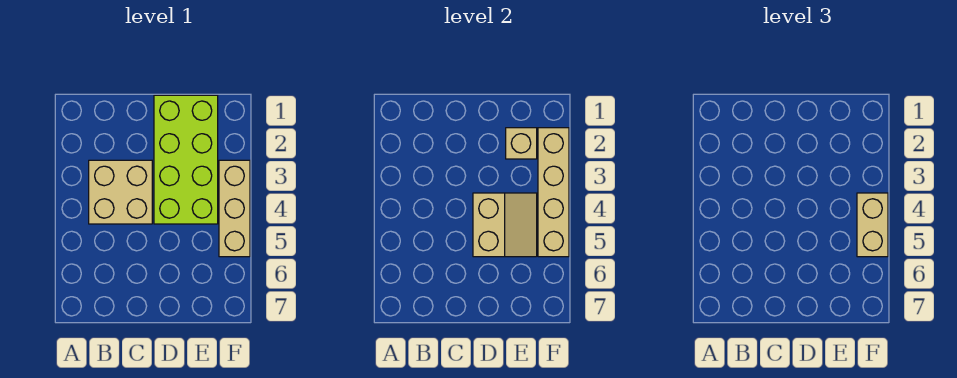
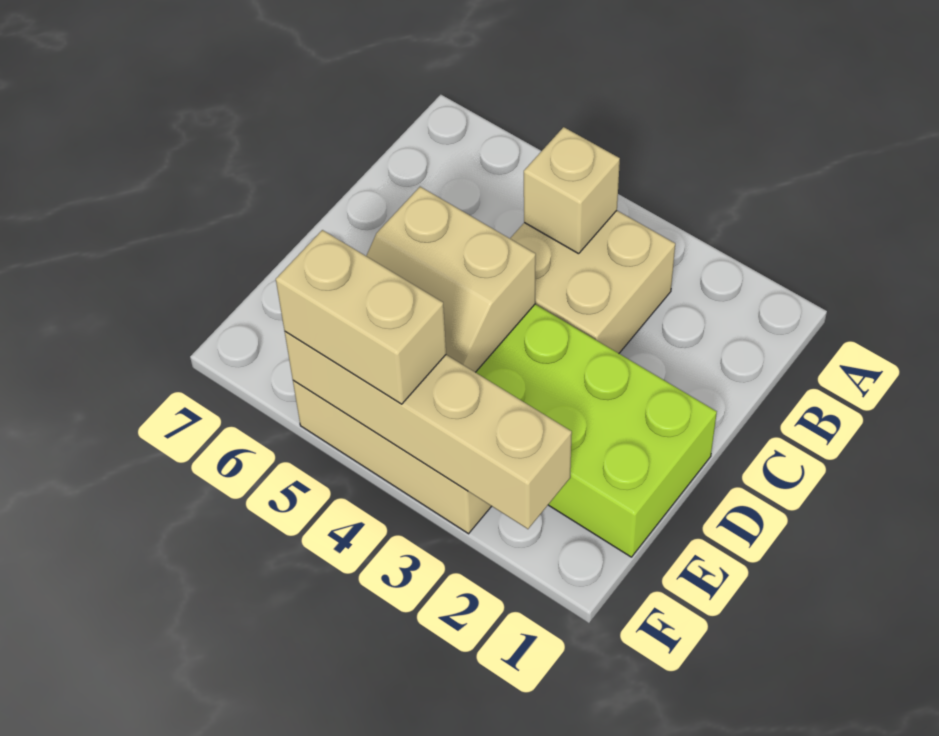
tan 1x1 brick [506,128,537,159] -> tan 1x1 brick moved to [524,127,620,254]

